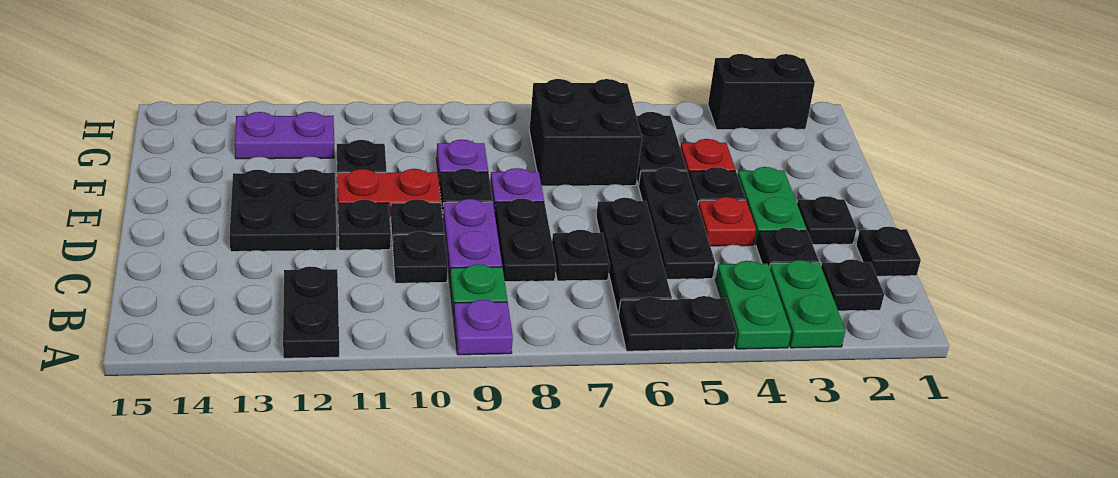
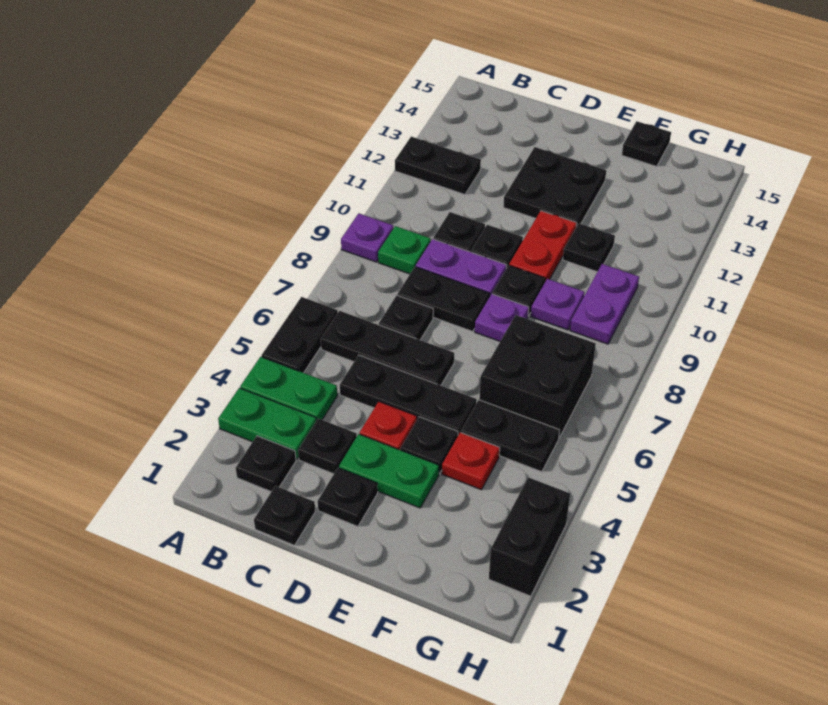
black 1x1 plate [338,200,391,250] -> black 1x1 plate moved to [622,121,671,166]
purple 1x2 plate [235,112,334,159] -> purple 1x2 plate moved to [570,264,639,344]

